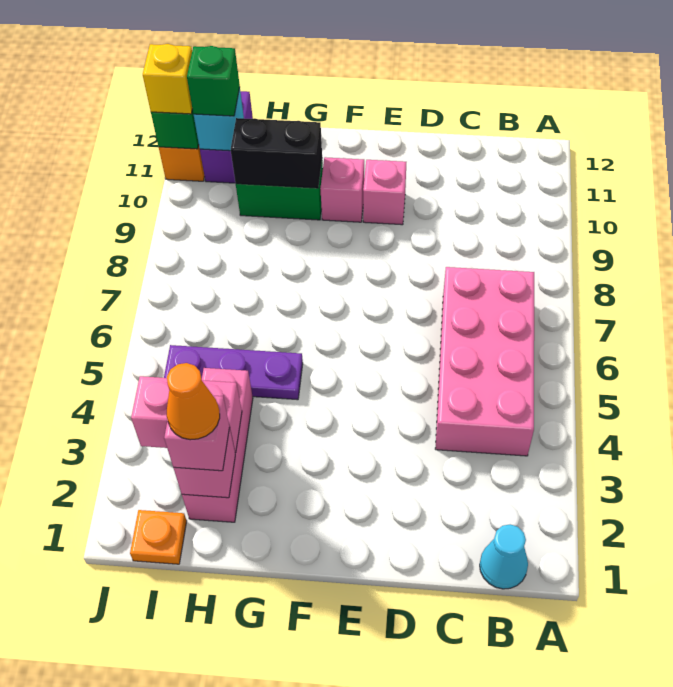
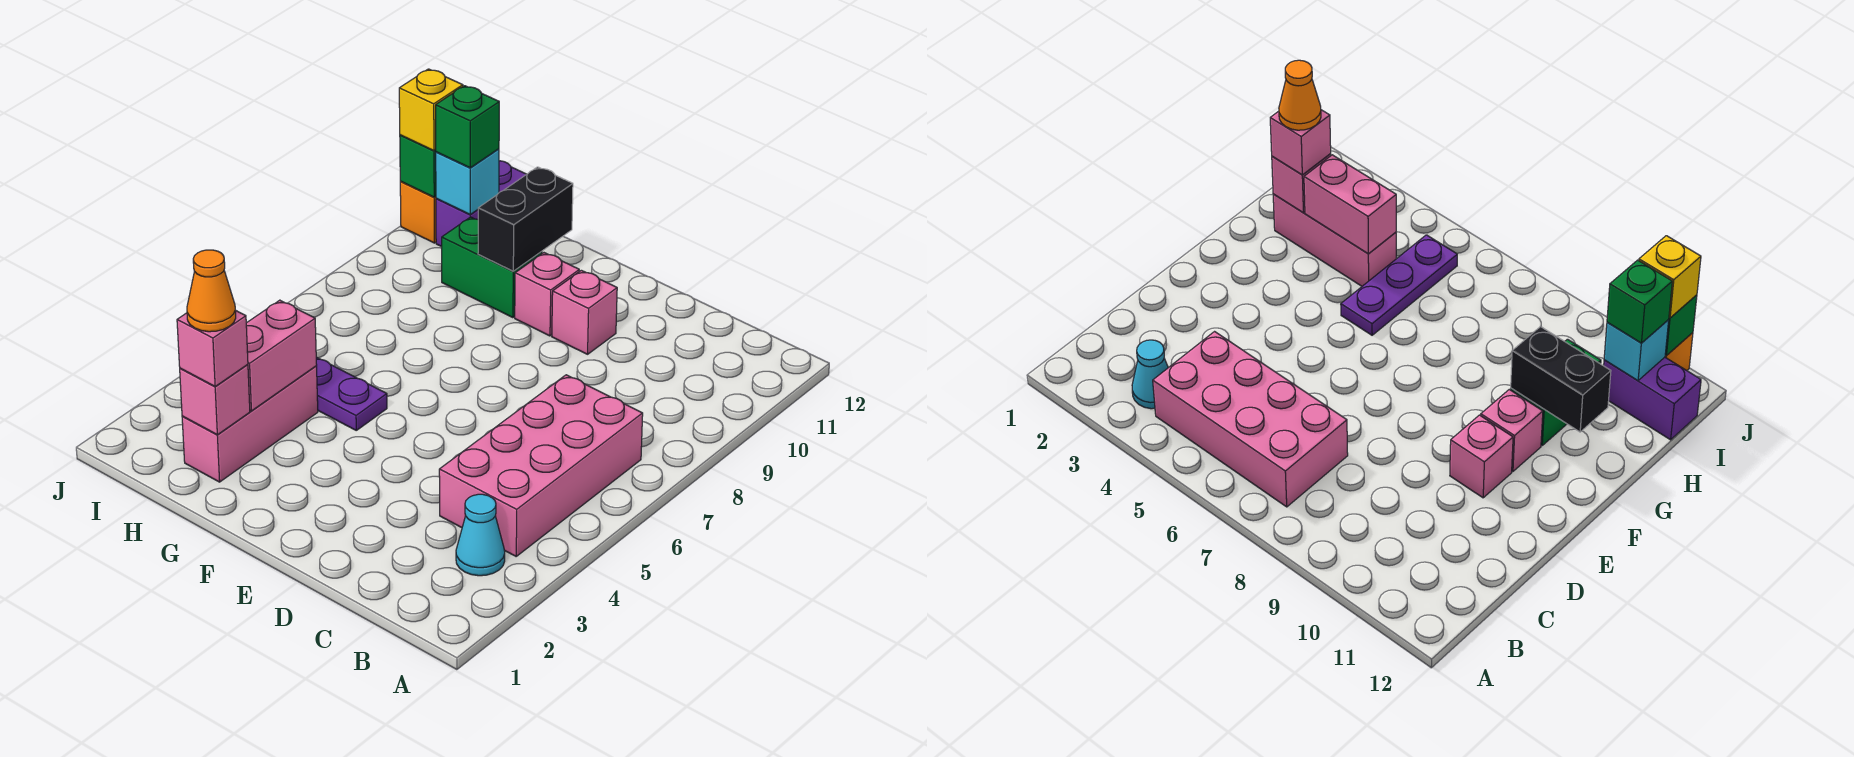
cyan 1x1 cone [480,524,528,589] -> cyan 1x1 cone moved to [456,494,505,576]
black 1x2 brick [231,118,322,188] -> black 1x2 brick turned to [478,167,573,271]
pink 1x2 brick [131,376,242,453] -> pink 1x2 brick turned to [246,300,317,411]
orange 1x1 plate [130,510,187,564] -> none

